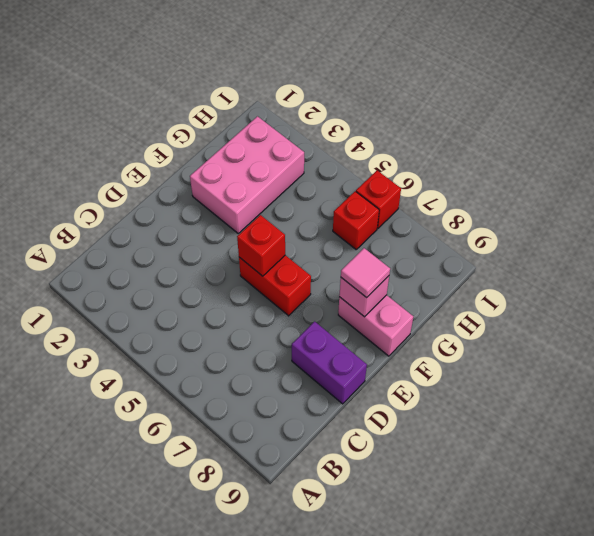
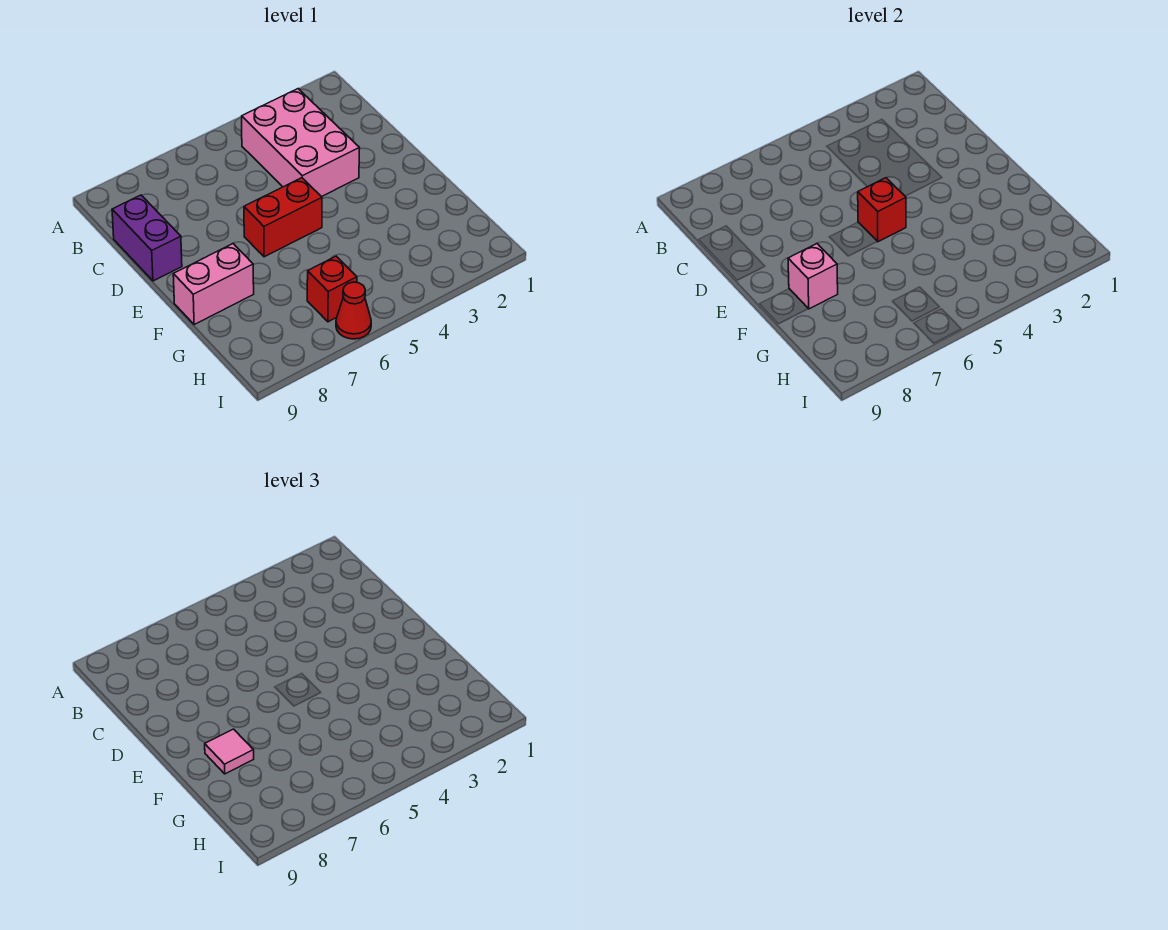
purple 1x2 brick [292,321,367,404] -> purple 1x2 brick turned to [112,195,182,281]
pink 2x3 brick [190,116,304,233] -> pink 2x3 brick moved to [242,89,359,197]
red 1x1 brick [356,171,401,228] -> red 1x1 cone [336,282,371,339]

